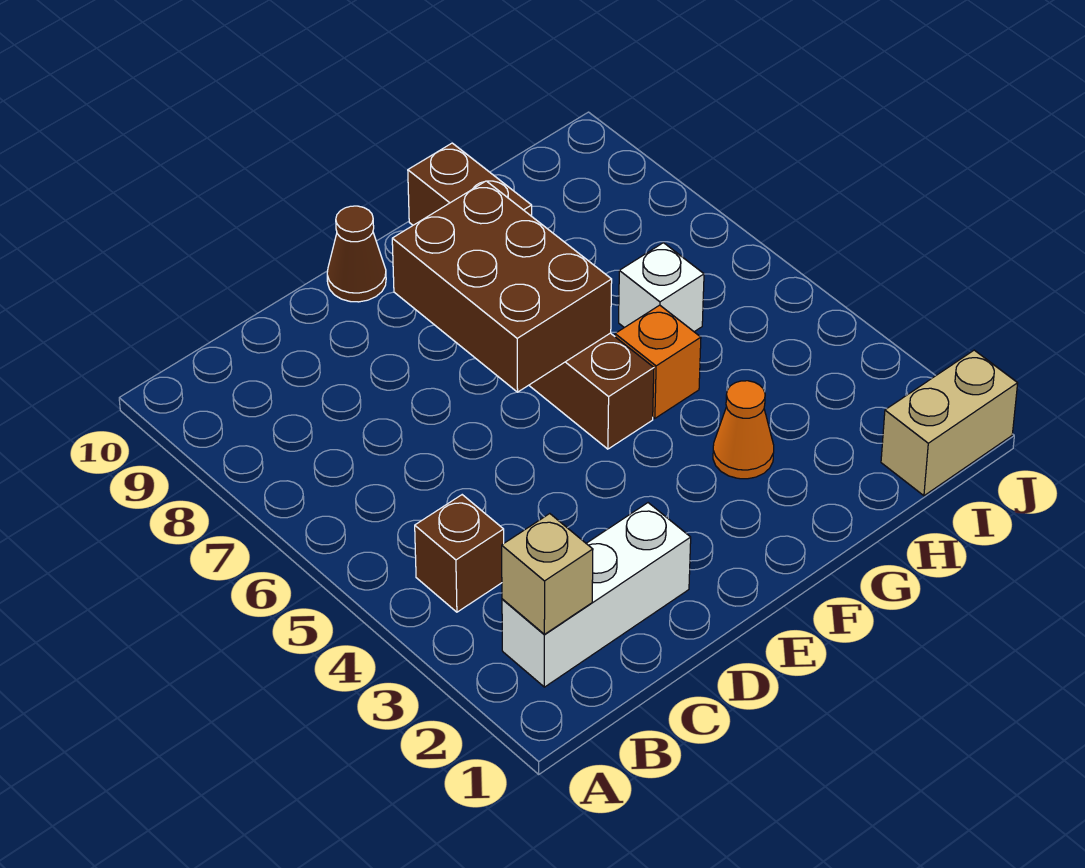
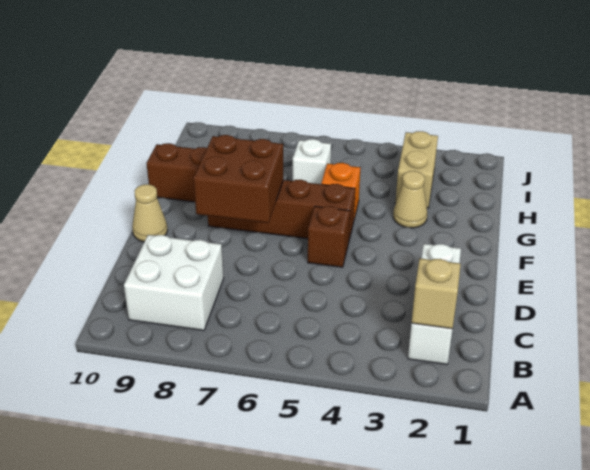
brown 1x1 brick [415,495,504,612] -> brown 1x1 brick moved to [308,206,350,267]
none -> white 2x2 brick [124,235,224,330]
brown 2x3 brick [392,181,612,392] -> brown 2x2 brick [193,135,284,223]
brown 1x1 cone [327,206,386,302] -> tan 1x1 cone [132,184,167,242]
orange 1x1 cone [713,381,774,479] -> tan 1x1 cone [393,171,427,228]
tan 1x2 brick [881,350,1018,496] -> tan 1x2 brick moved to [395,131,438,208]

